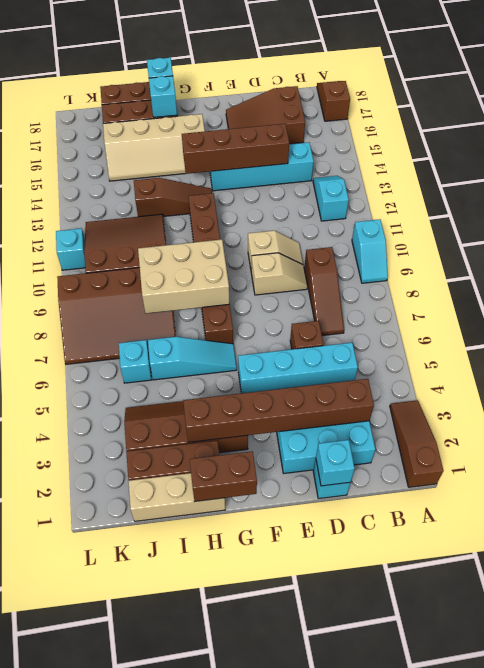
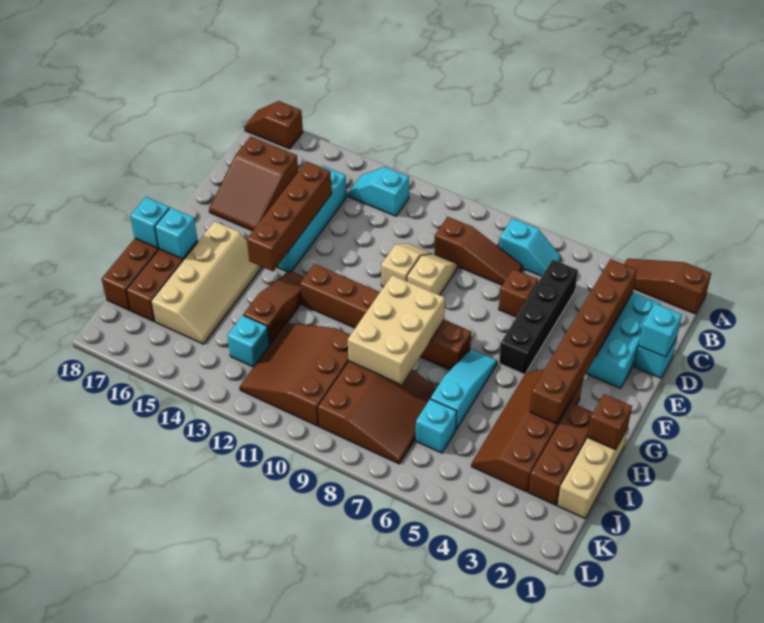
cyan 1x2 slope [352,219,388,283] -> cyan 1x2 slope moved to [499,218,561,276]
cyan 1x4 brick [238,343,358,393] -> black 1x4 brick [499,260,578,375]
brown 1x2 brick [190,451,257,502] -> brown 1x1 brick [588,394,632,450]
brown 3x4 slope [57,268,176,364] -> brown 3x3 slope [318,361,437,464]
cyan 1x1 brick [56,228,85,270] -> cyan 1x1 brick moved to [227,315,269,367]

